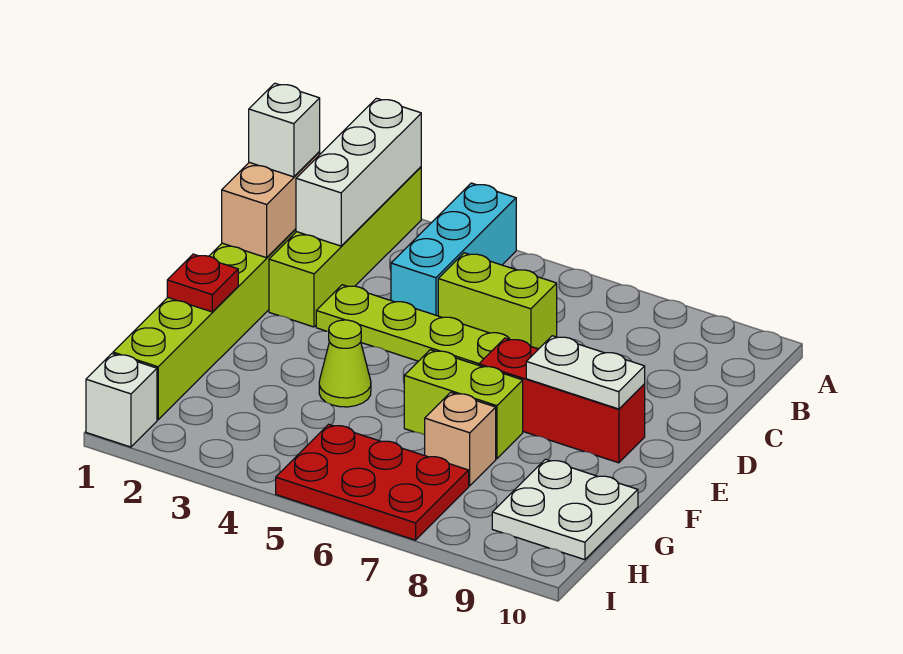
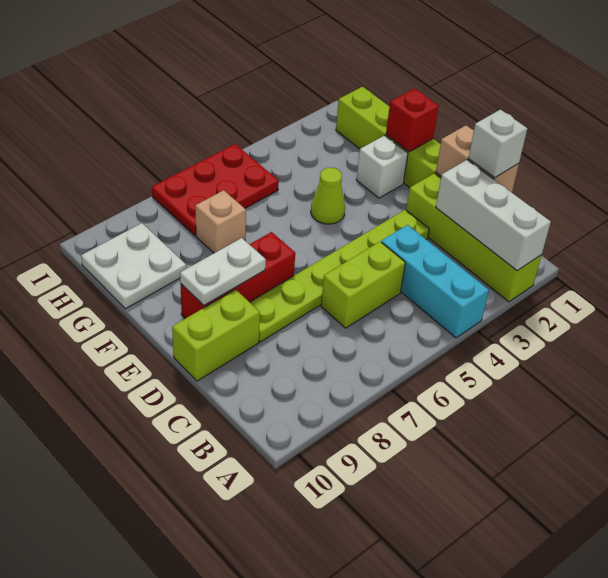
red 1x1 plate [167,254,238,312] -> red 1x1 brick [386,88,439,152]
lime 1x2 brick [404,350,523,459] -> lime 1x2 brick moved to [172,290,260,381]
white 1x1 brick [86,354,157,447] -> white 1x1 brick moved to [356,136,408,198]

